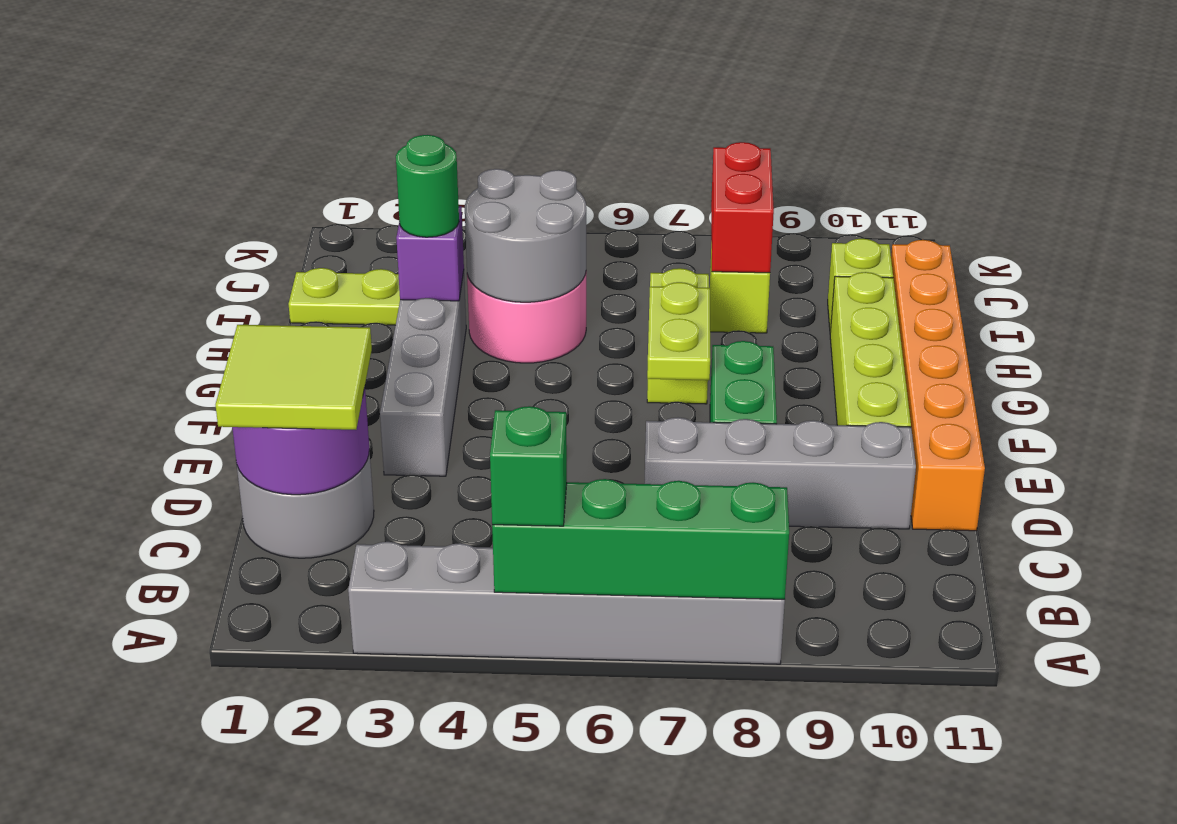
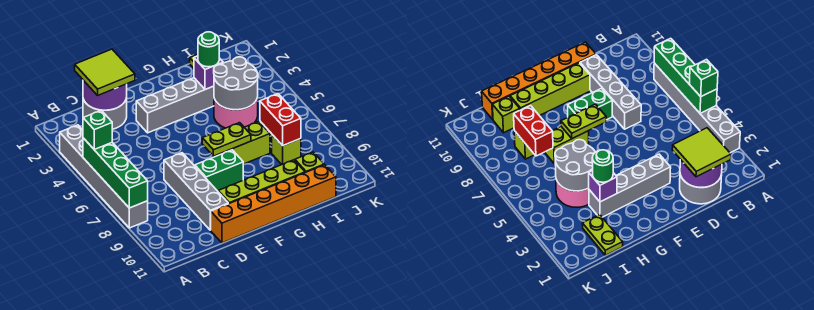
red 1x2 brick [711,142,774,273] -> red 1x2 brick turned to [260,94,301,146]

